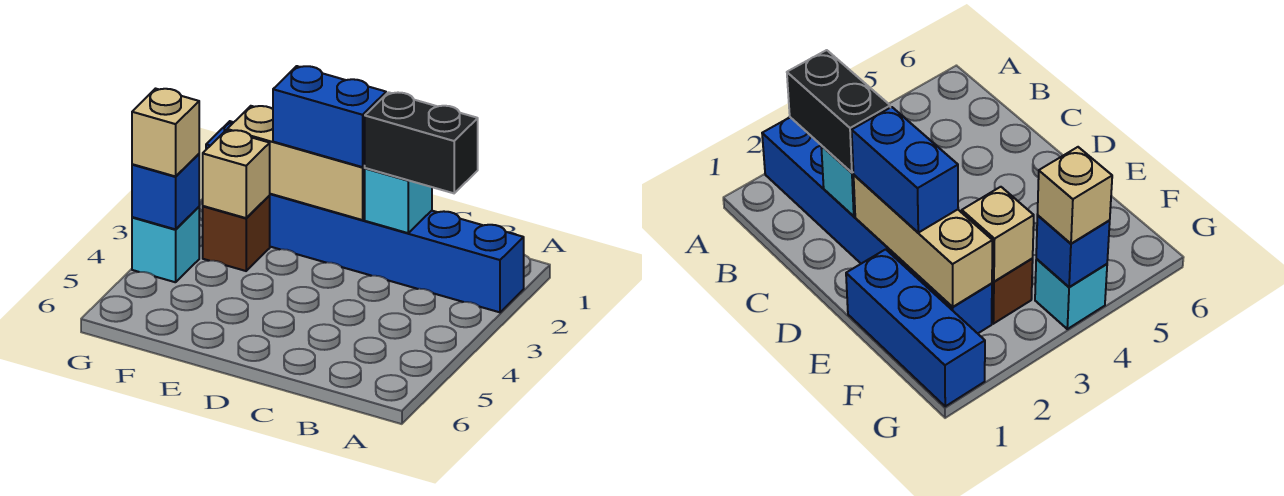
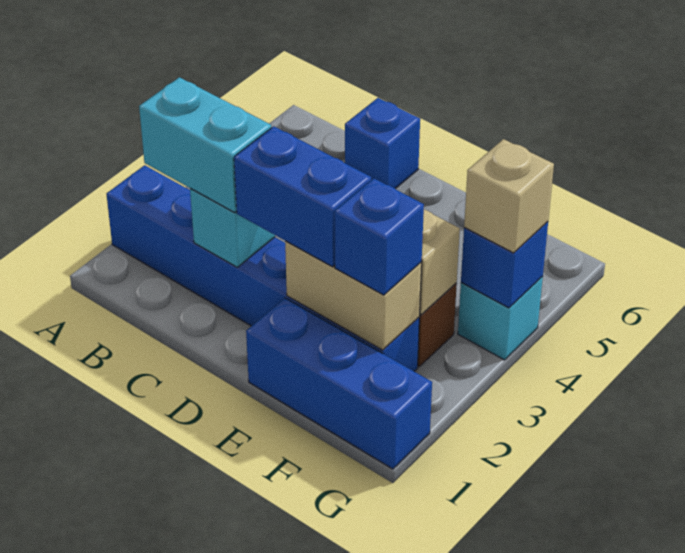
black 1x2 brick [365,92,478,193] -> cyan 1x2 brick [139,77,271,213]
none -> blue 1x1 brick [345,98,420,189]
tan 1x3 brick [227,106,365,220] -> tan 1x2 brick [285,241,422,350]
none -> blue 1x1 brick [335,178,424,295]

